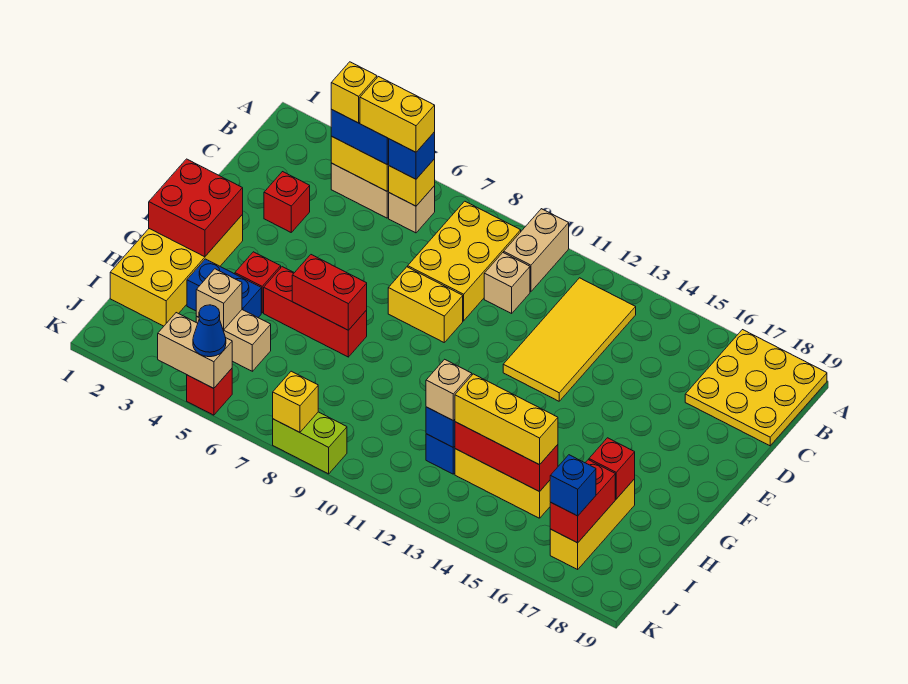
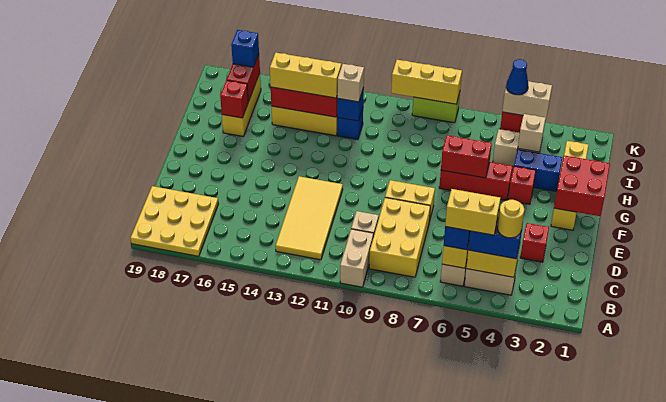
yellow 1x1 brick [331,62,377,123] -> yellow 1x1 round brick [497,200,524,238]
yellow 2x4 brick [110,215,243,326] -> yellow 1x4 brick [551,141,588,230]
yellow 1x1 brick [273,371,318,432] -> yellow 1x3 brick [391,60,462,104]

